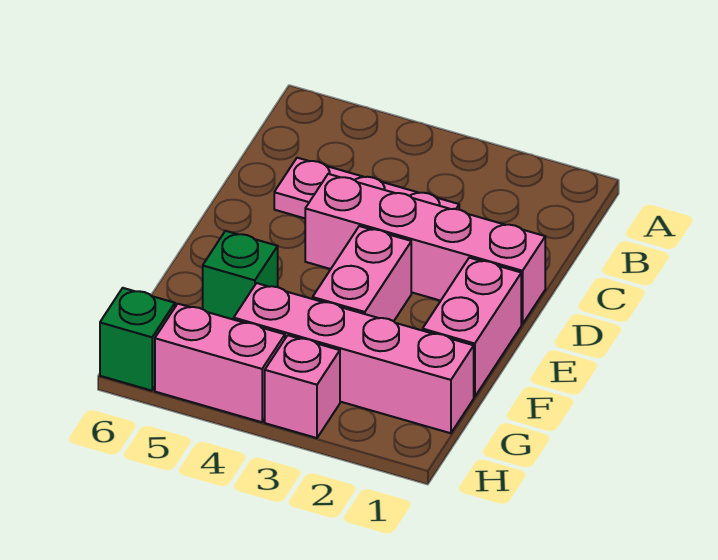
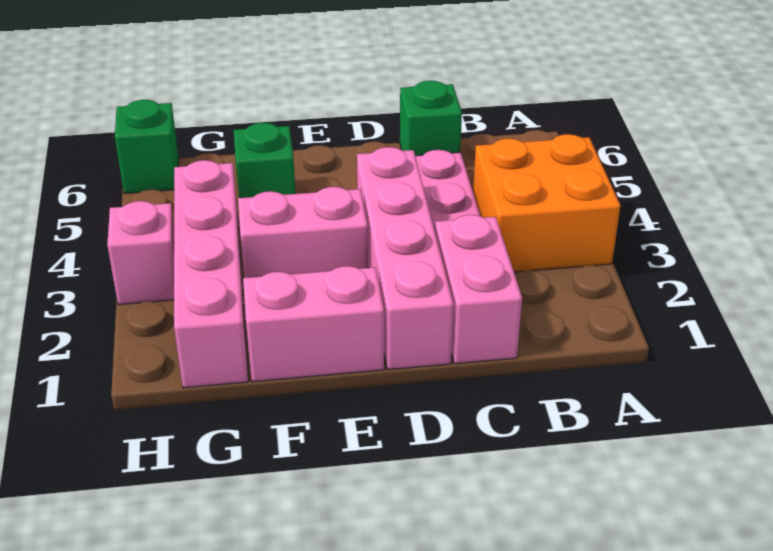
none -> orange 2x2 brick [473,134,621,272]
none -> green 1x1 brick [400,81,462,156]
pink 1x2 brick [155,304,285,422] -> pink 1x2 brick moved to [435,215,522,364]

